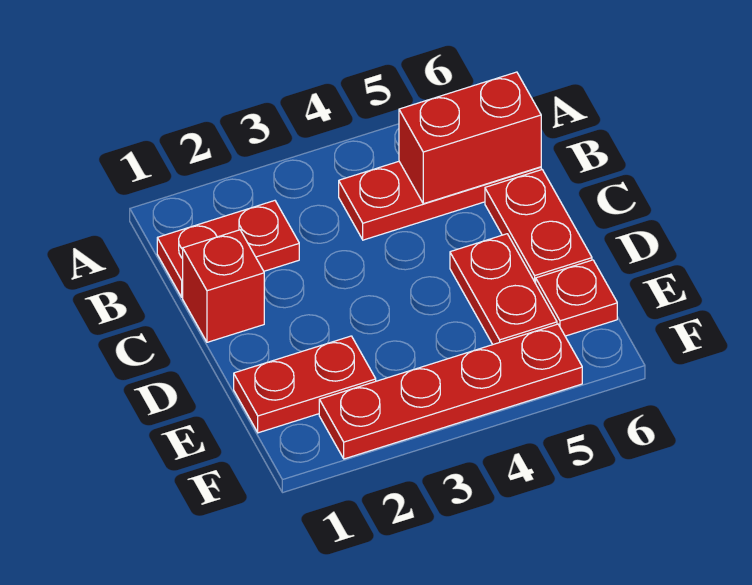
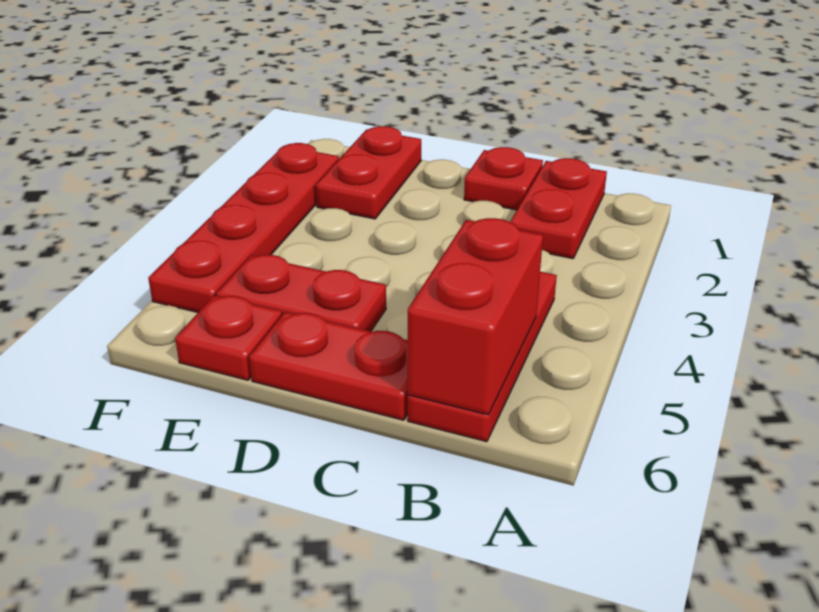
red 1x1 brick [183,230,264,342] -> red 1x1 plate [464,147,543,210]

